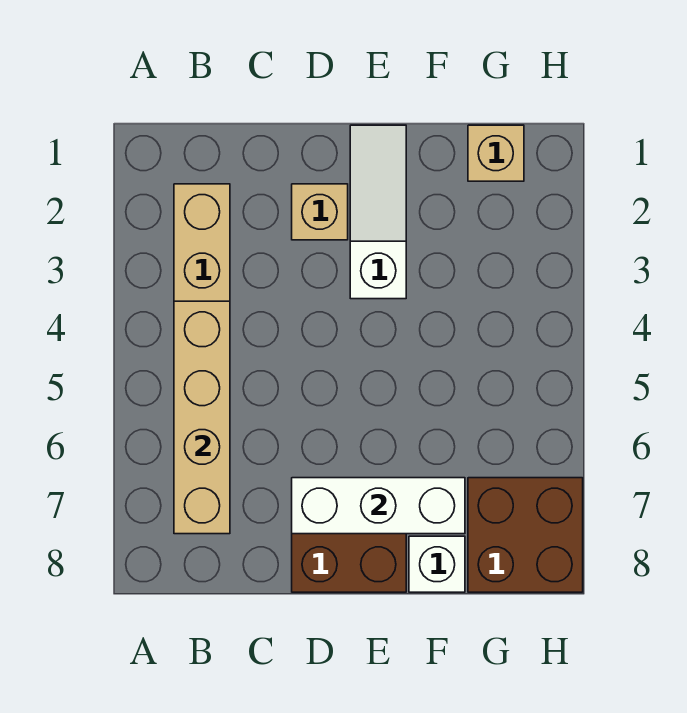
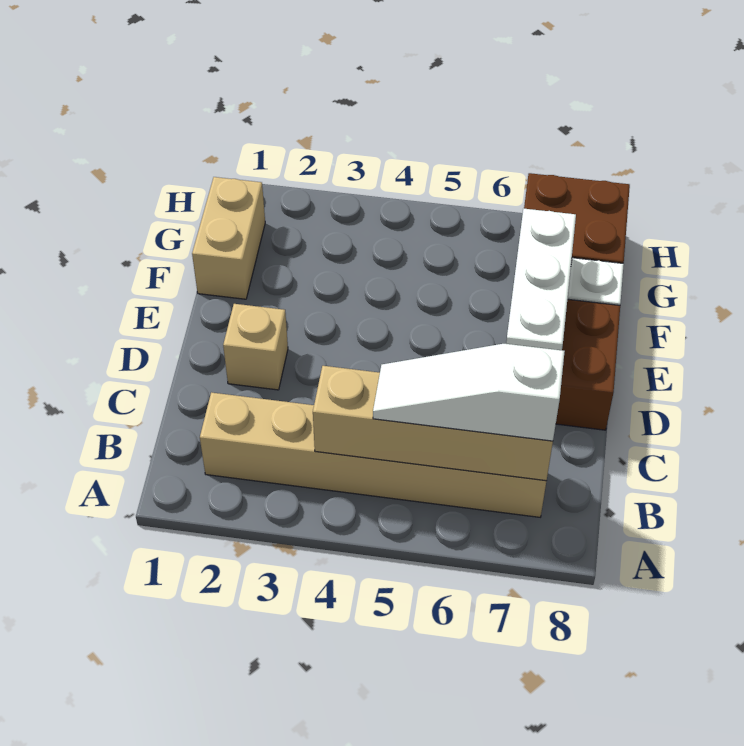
white 1x3 slope [350,125,406,299] -> white 1x3 slope moved to [373,344,565,441]
tan 1x1 brick [468,125,524,181] -> tan 1x2 brick [192,177,265,299]

